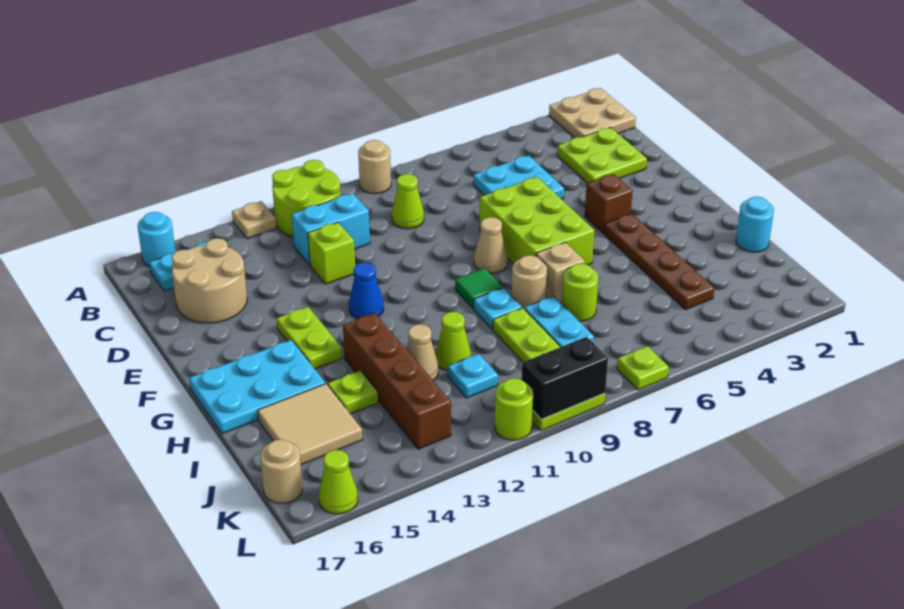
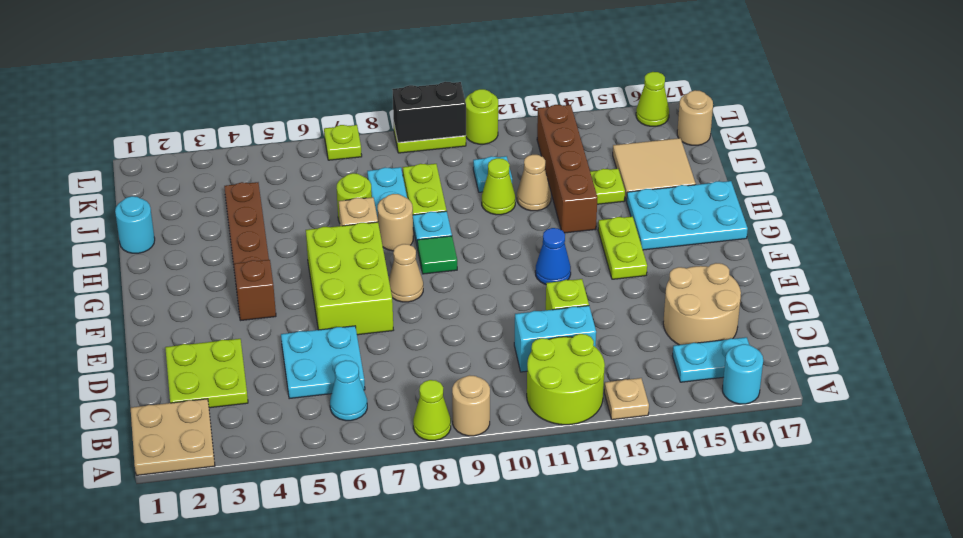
none -> cyan 1x1 cone [330,360,367,421]
lime 1x1 cone [392,174,424,229] -> lime 1x1 cone moved to [413,380,451,440]

